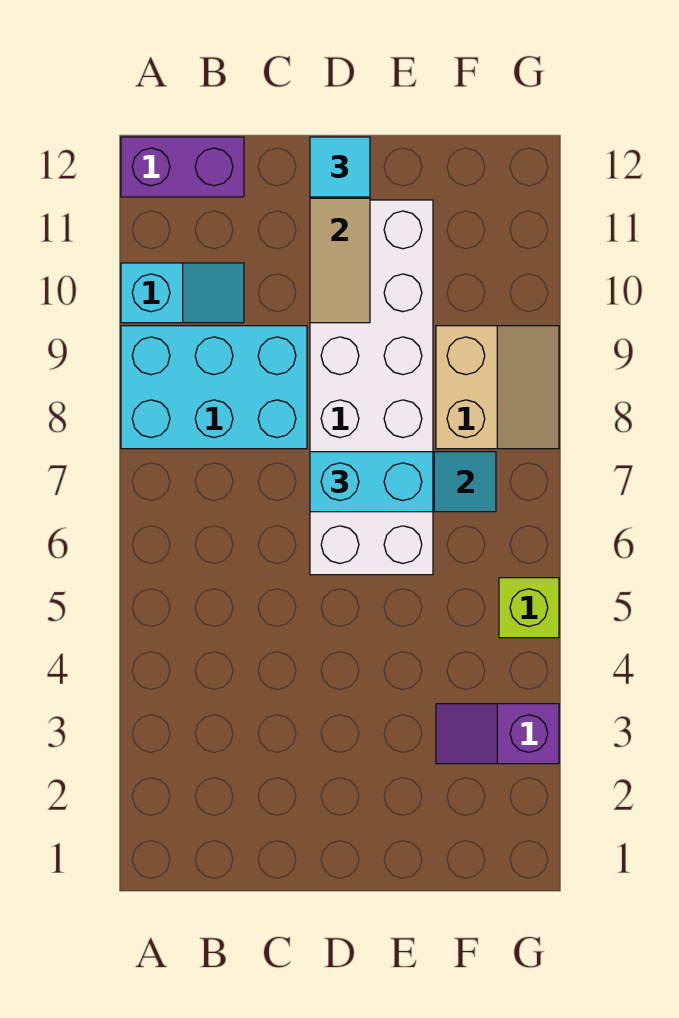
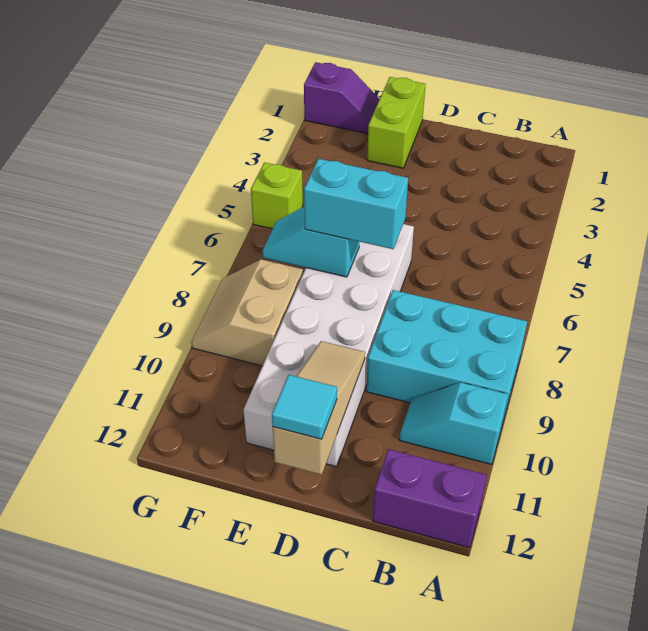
none -> lime 1x2 brick [367,77,426,168]
purple 1x2 slope [436,704,559,764] -> purple 1x2 slope moved to [304,62,380,134]

